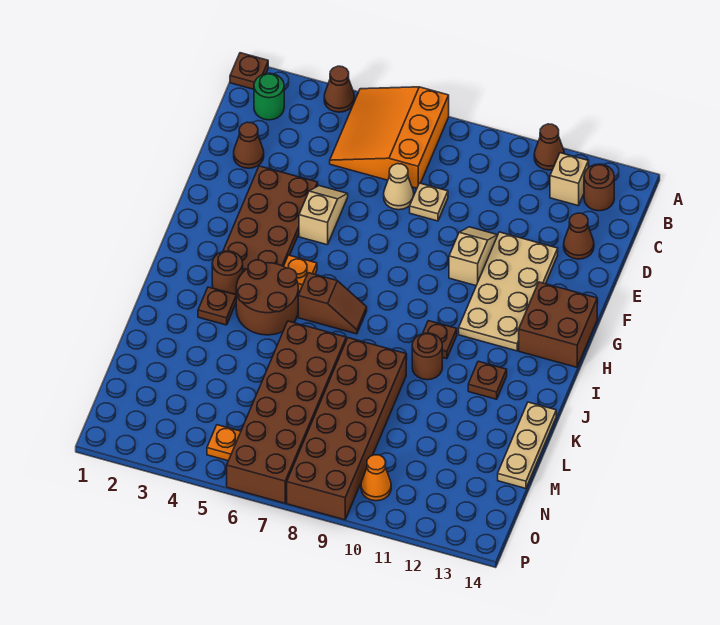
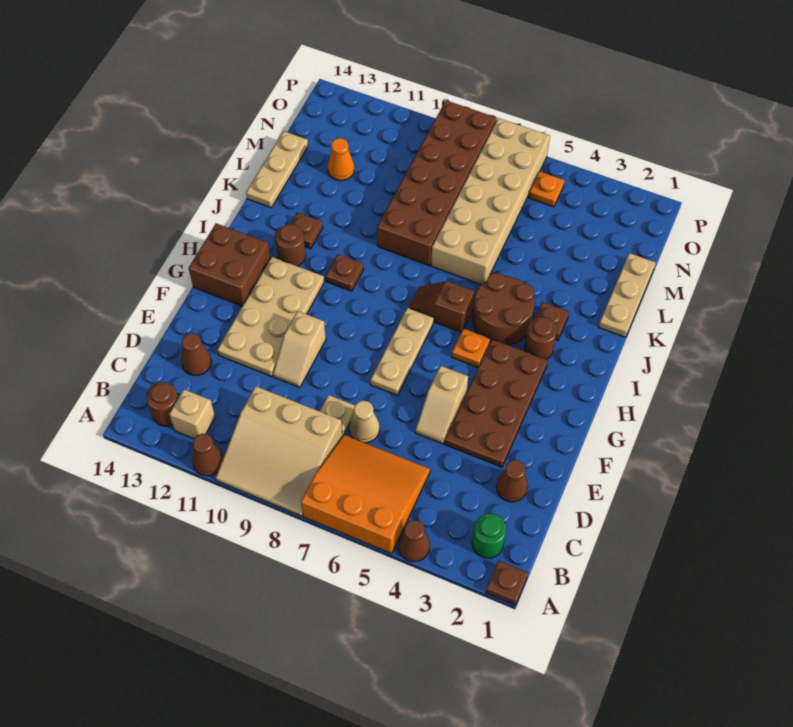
orange 3x3 slope [330,87,449,188] -> orange 3x3 slope turned to [301,435,430,554]
none -> tan 3x3 slope [216,386,343,516]
none -> tan 1x3 plate [371,308,434,395]
brown 1x1 round brick [412,333,442,380] -> brown 1x1 round brick moved to [275,224,306,266]
none -> tan 1x3 plate [599,253,656,337]
brown 2x6 brick [227,321,346,503] -> tan 2x6 brick [431,118,550,284]
orange 1x1 cone [361,455,391,501] -> orange 1x1 cone moved to [328,138,354,181]

